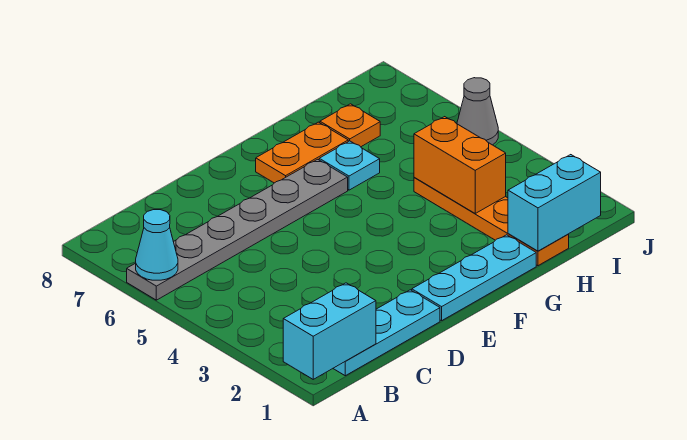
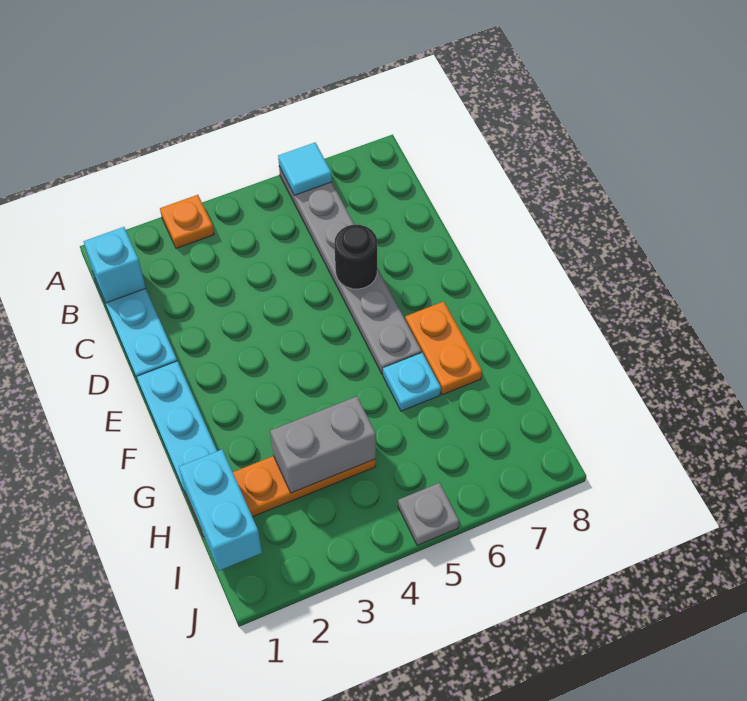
cyan 1x2 brick [283,283,376,379] -> cyan 1x1 brick [84,227,146,303]
cyan 1x1 cone [136,210,178,280] -> cyan 1x1 tile [278,143,332,195]
none -> black 1x1 round brick [334,225,377,289]
orange 1x2 brick [414,117,506,213] -> grey 1x2 brick [270,396,376,493]
orange 1x1 plate [320,104,380,147] -> orange 1x1 plate moved to [160,195,214,248]
grey 1x1 cone [457,78,498,145] -> grey 1x1 plate [398,483,459,545]

